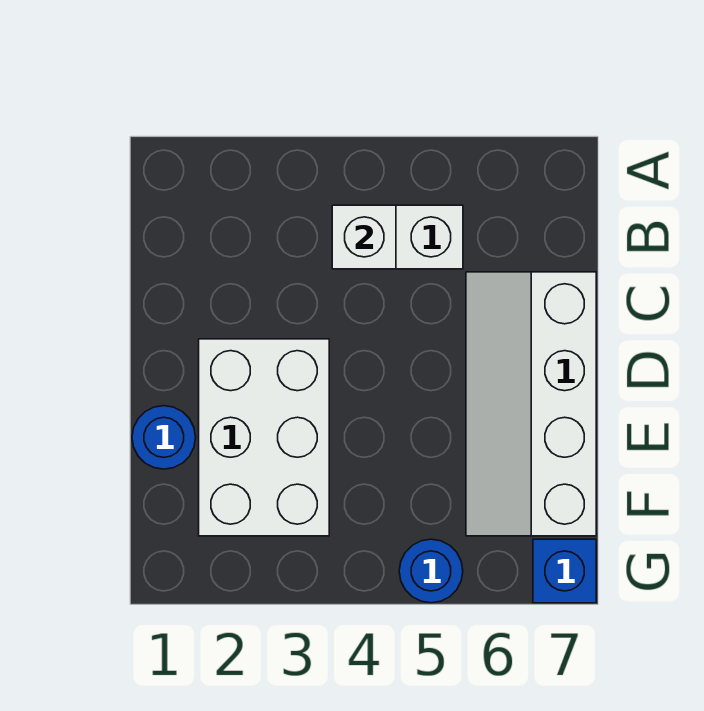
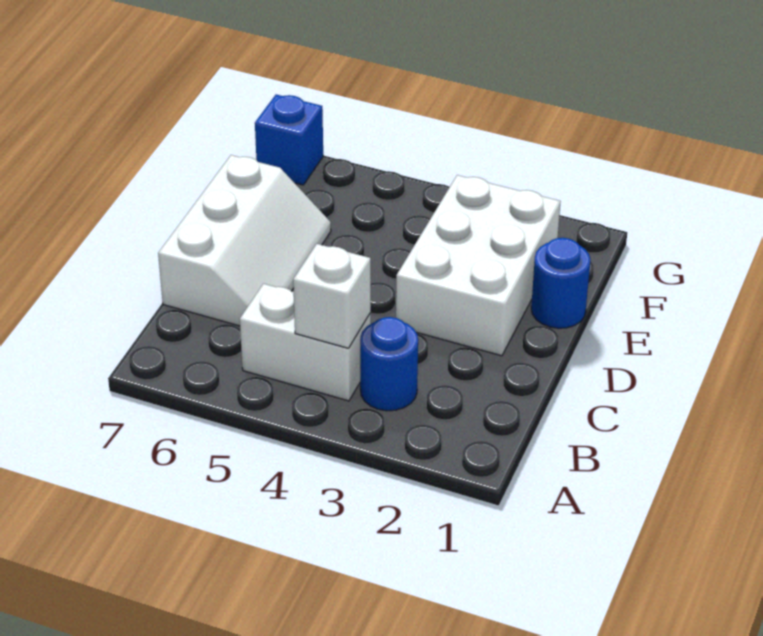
white 2x4 slope [466,272,596,536] -> white 2x3 slope [158,155,331,326]
blue 1x1 round brick [399,539,463,603] -> blue 1x1 round brick moved to [360,317,418,411]

